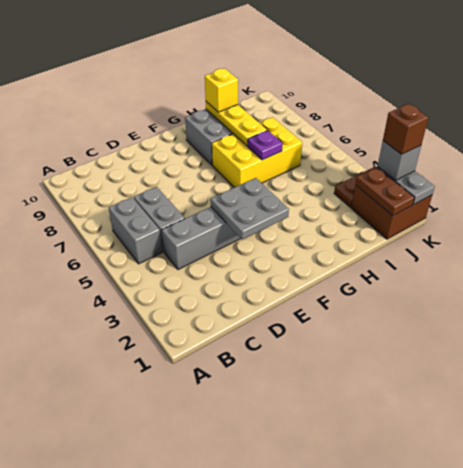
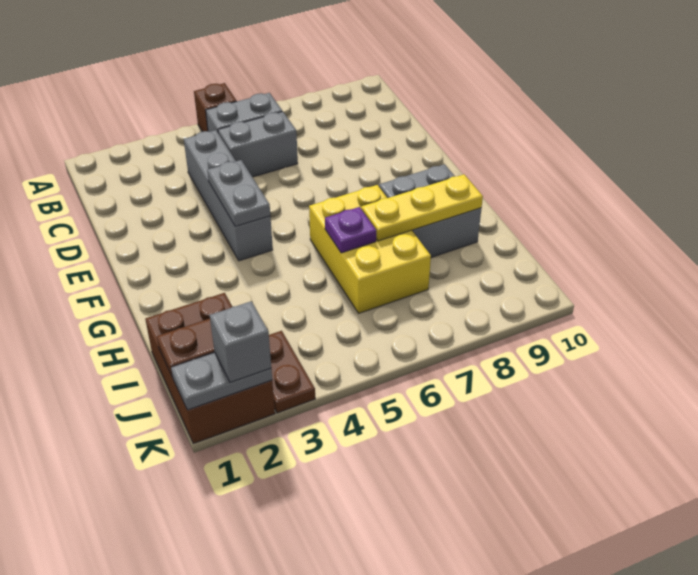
grey 2x2 plate [210,178,289,239] -> grey 1x2 plate [207,160,270,226]
yellow 1x1 brick [205,68,238,112] -> none
brown 2x2 brick [351,185,432,239] -> brown 2x3 brick [145,293,275,444]
brown 1x1 brick [383,104,428,154] -> brown 1x1 brick moved to [194,83,237,132]

